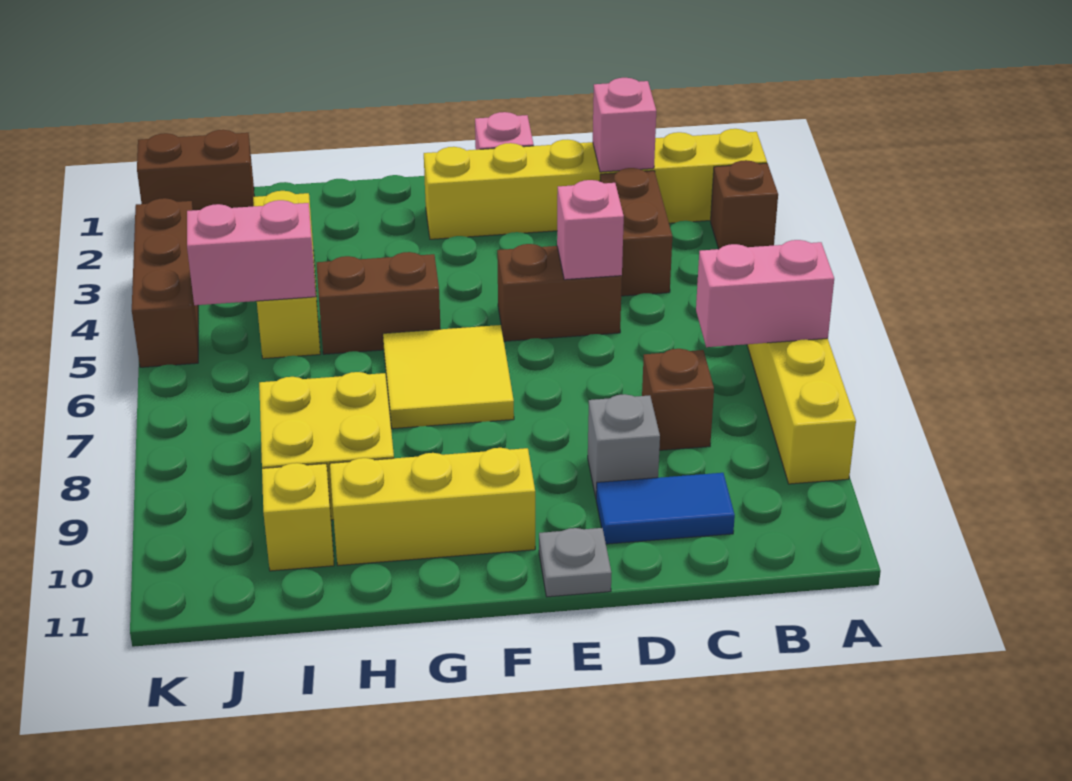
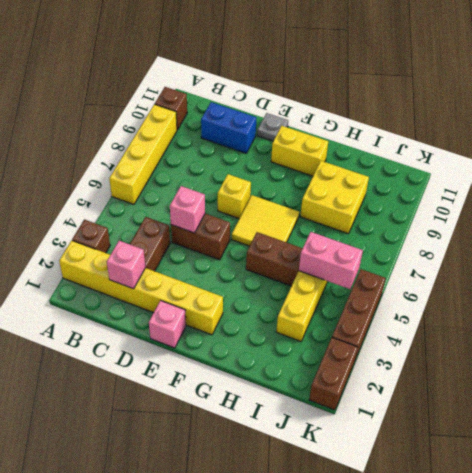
pink 1x2 brick [696,240,834,347] -> none
brown 1x1 brick [642,349,714,450] -> brown 1x1 brick moved to [155,87,187,130]
blue 1x2 tile [596,473,735,544] -> blue 1x2 brick [201,102,257,153]
grey 1x1 brick [588,394,660,497] -> none
yellow 1x3 brick [330,448,535,565] -> yellow 1x2 brick [271,126,328,176]
yellow 1x1 brick [262,463,334,571] -> yellow 1x1 brick moved to [218,174,251,219]
brown 1x2 brick [137,130,254,210] -> brown 1x2 brick turned to [309,338,358,410]

